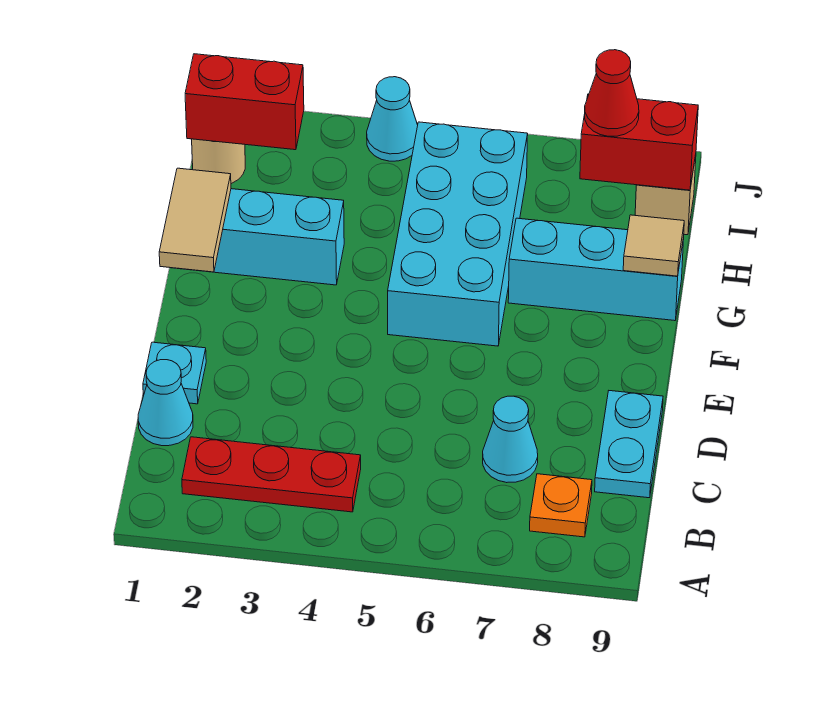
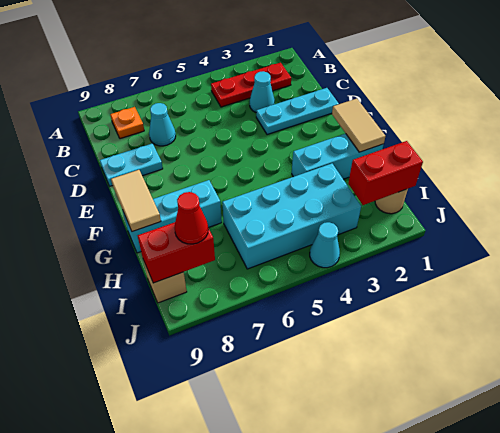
cyan 1x1 cone [138,360,193,446] -> cyan 1x1 cone moved to [250,71,275,112]
cyan 1x2 plate [595,391,663,498] -> cyan 1x2 plate turned to [100,143,163,186]
cyan 1x1 plate [143,342,206,404] -> cyan 1x3 plate [256,88,339,135]
cyan 2x4 brick [388,122,528,346] -> cyan 2x4 brick turned to [222,164,361,269]
tan 1x1 tile [623,215,684,276] -> tan 1x2 tile [111,170,161,232]

